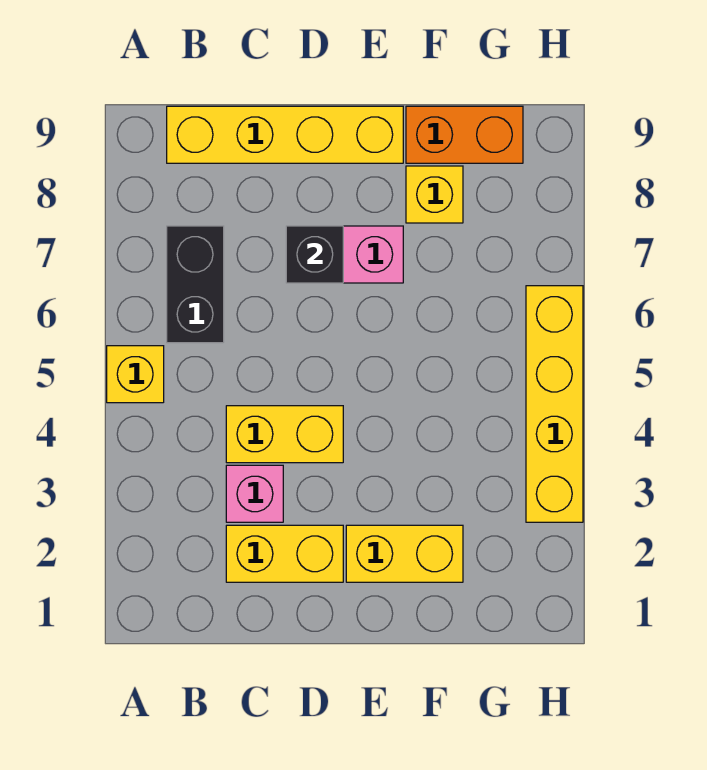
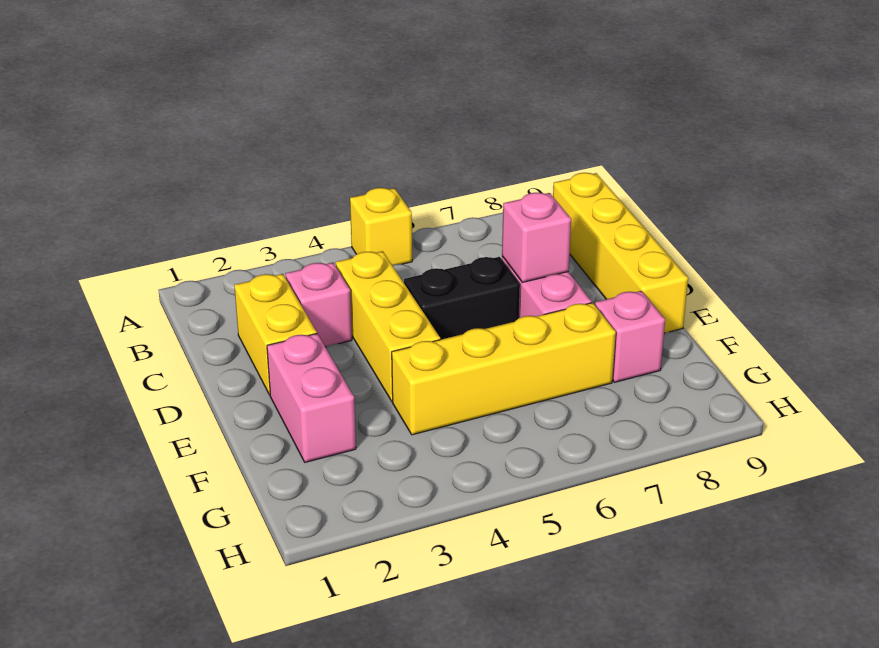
black 1x2 brick [167,226,224,343] -> black 1x2 brick moved to [404,257,520,340]
yellow 1x2 brick [226,406,343,463] -> yellow 1x3 brick [336,251,440,402]
black 1x1 brick [286,226,343,283] -> pink 1x1 brick [502,193,571,282]
yellow 1x2 brick [346,525,463,582] -> pink 1x2 brick [267,334,356,462]
yellow 1x1 brick [406,166,463,223] -> pink 1x1 brick [595,291,665,382]
orange 1x2 brick [406,106,523,163] -> none
yellow 1x4 brick [526,286,583,522] -> yellow 1x4 brick moved to [392,303,616,435]

